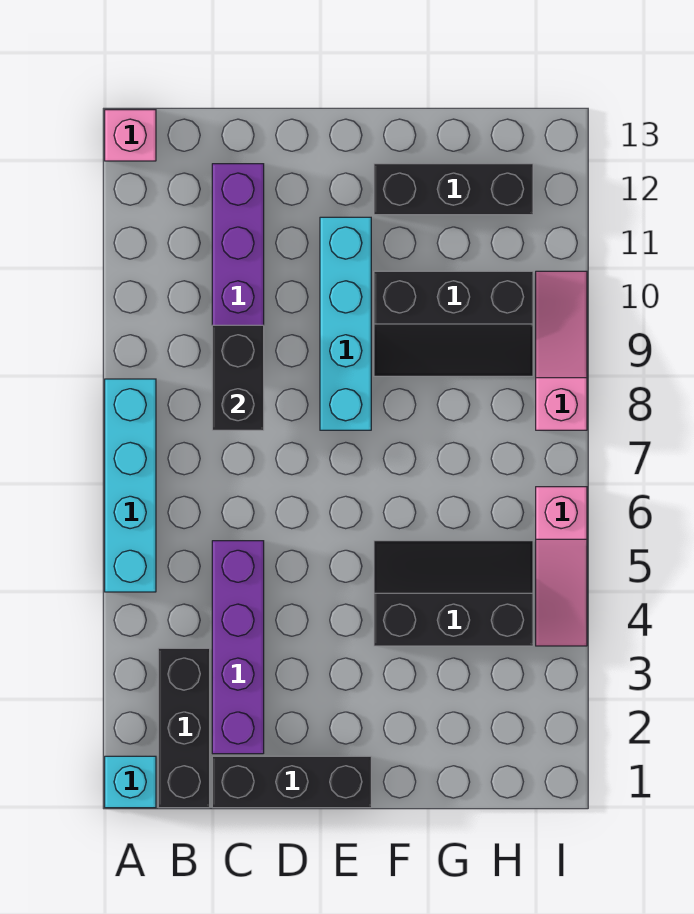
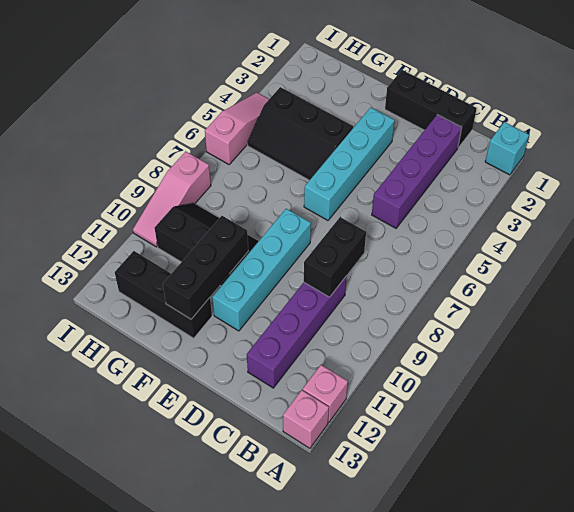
cyan 1x4 brick [105,379,156,592] -> cyan 1x4 brick moved to [304,107,395,220]
none -> pink 1x1 brick [303,365,348,422]
black 1x3 brick [158,648,210,808] -> black 1x3 brick moved to [163,216,248,319]

